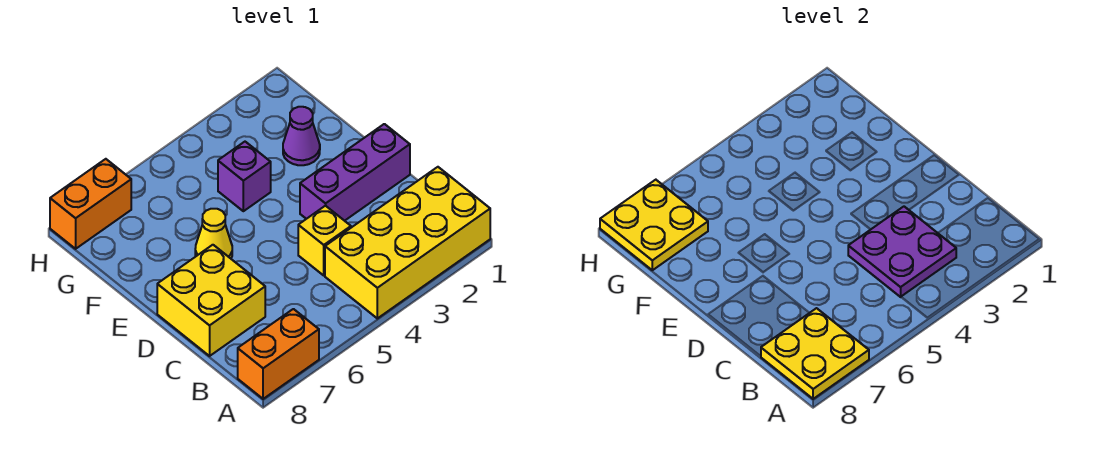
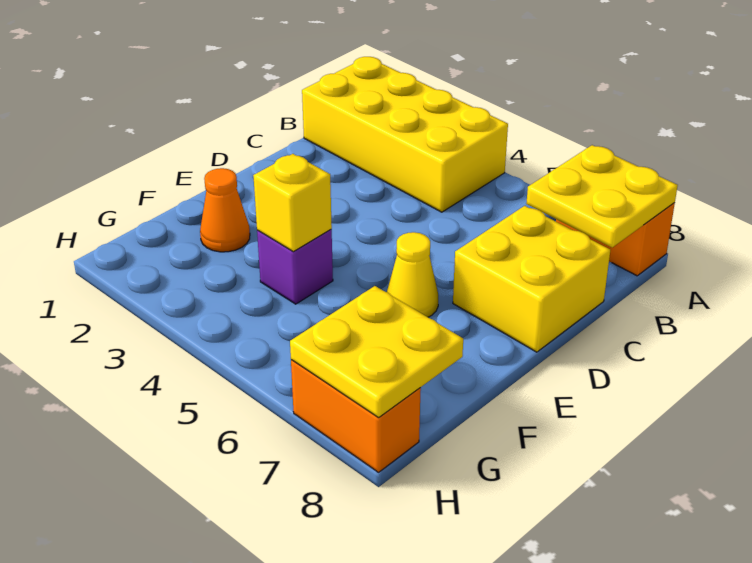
purple 2x2 plate [848,207,956,297] -> none
yellow 1x1 brick [298,206,351,275] -> yellow 1x1 brick moved to [253,154,332,252]
purple 1x3 brick [300,124,410,221] -> none
purple 1x1 cone [283,107,320,165] -> orange 1x1 cone [200,168,250,252]

